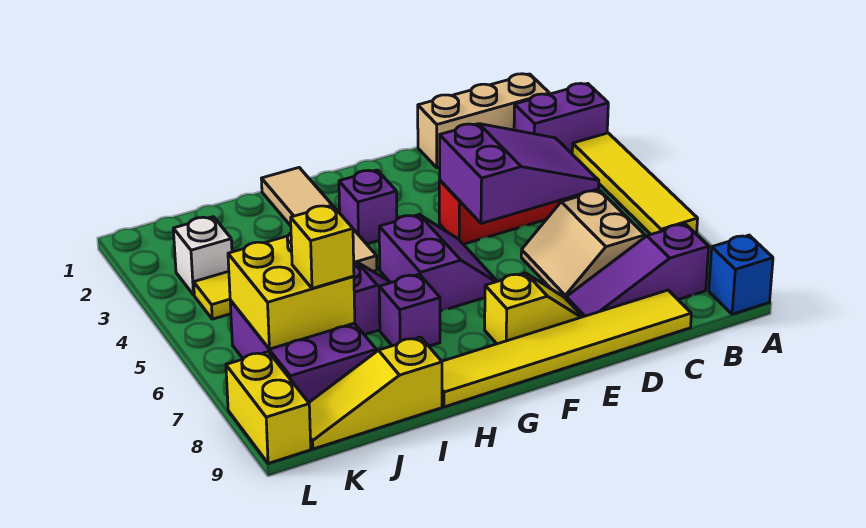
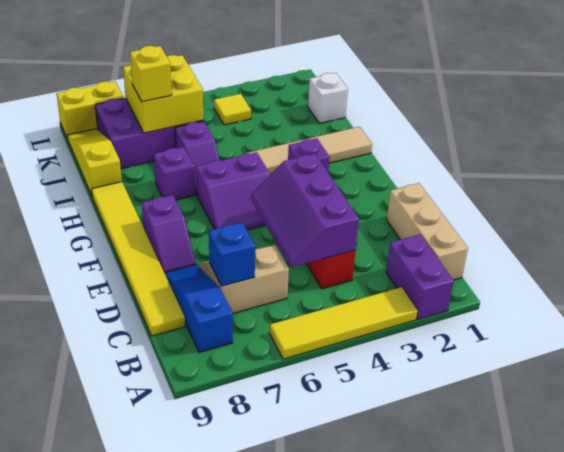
blue 1x1 brick [709,235,773,314] -> blue 1x1 brick moved to [209,223,255,286]
purple 1x3 slope [566,224,709,317] -> blue 1x3 slope [165,264,233,353]
purple 2x3 slope [440,124,599,224] -> purple 2x3 slope turned to [251,154,359,267]
yellow 1x2 slope [485,273,583,344] -> purple 1x2 slope [142,195,196,273]
white 1x1 brick [173,217,232,295] -> white 1x1 brick moved to [308,73,348,123]

